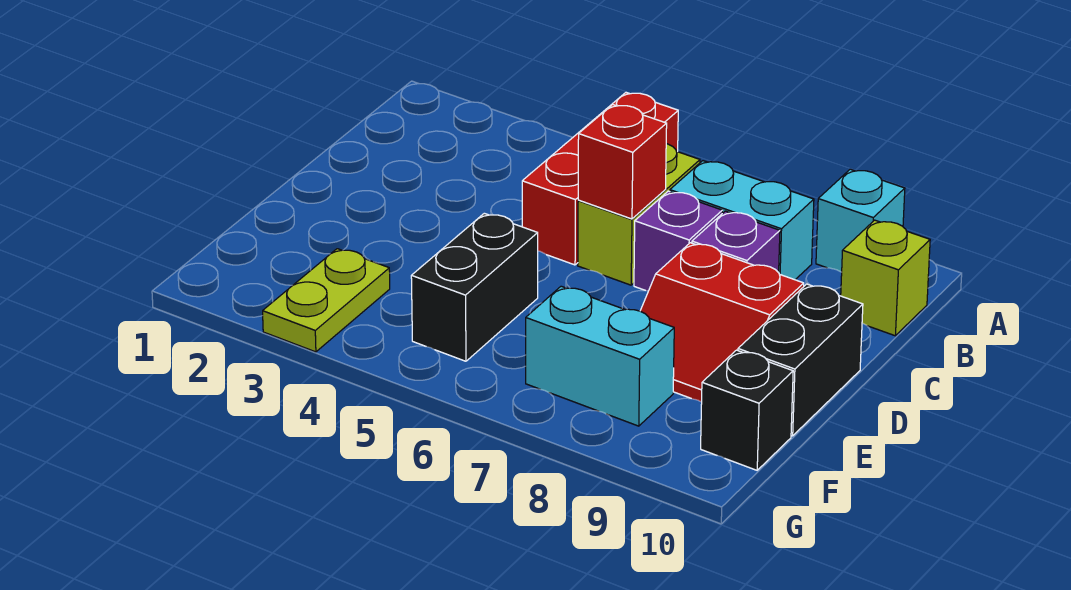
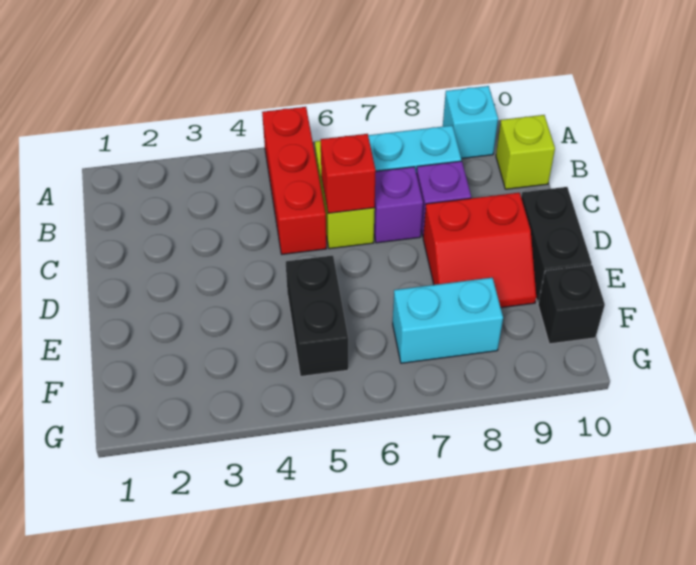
lime 1x2 plate [263,249,390,352] -> none

